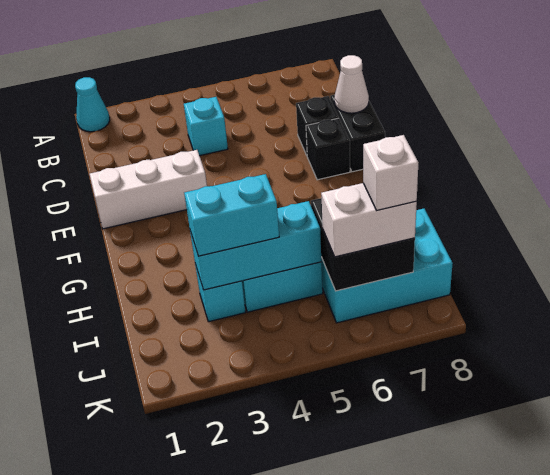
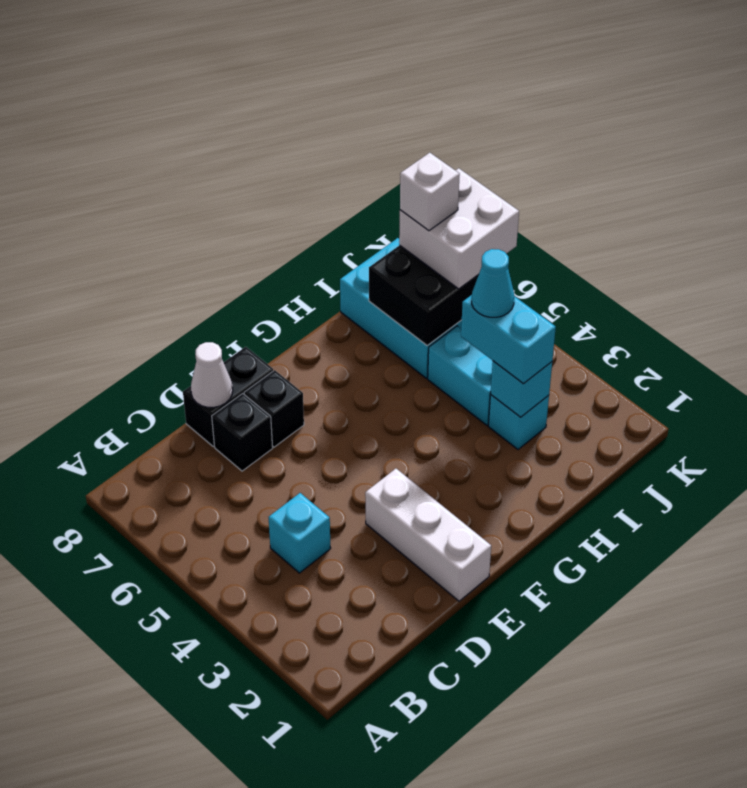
cyan 1x1 cone [75,77,110,132] -> cyan 1x1 cone moved to [472,249,514,317]
cyan 1x3 brick [190,201,321,290] -> cyan 1x1 brick [491,361,552,417]
white 1x2 brick [321,183,417,257] -> white 2x2 brick [399,168,519,289]

